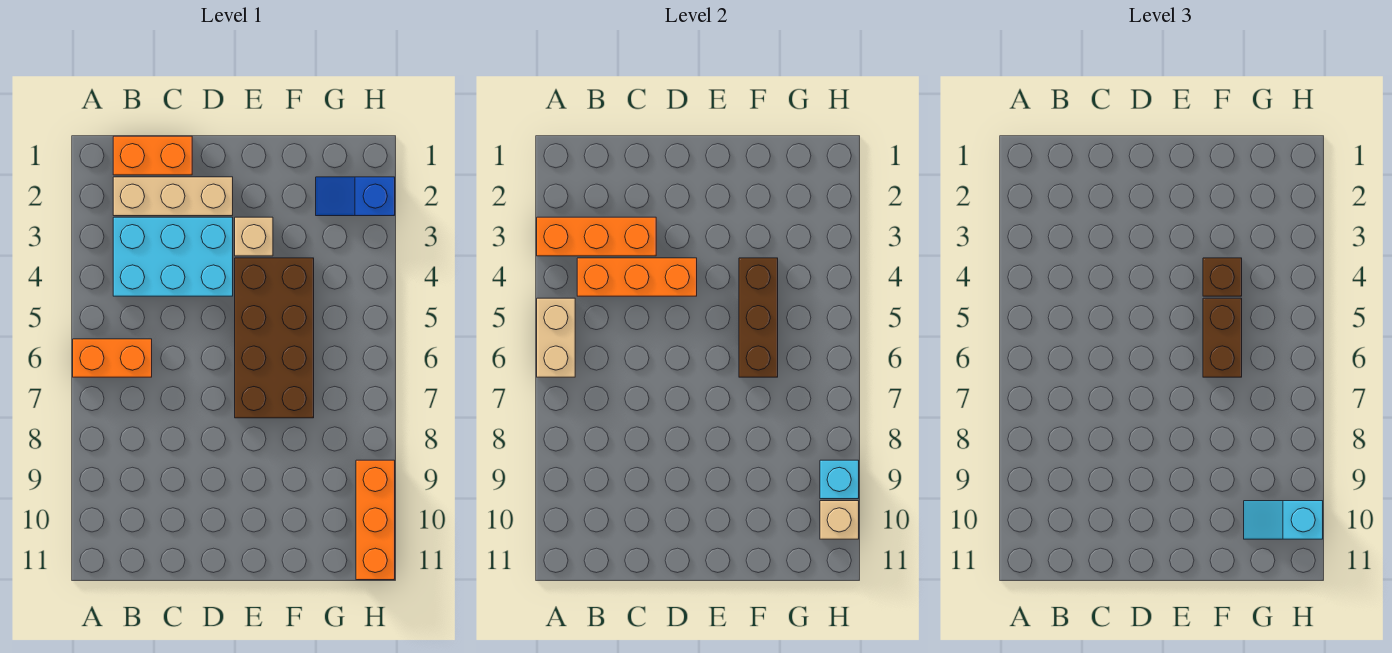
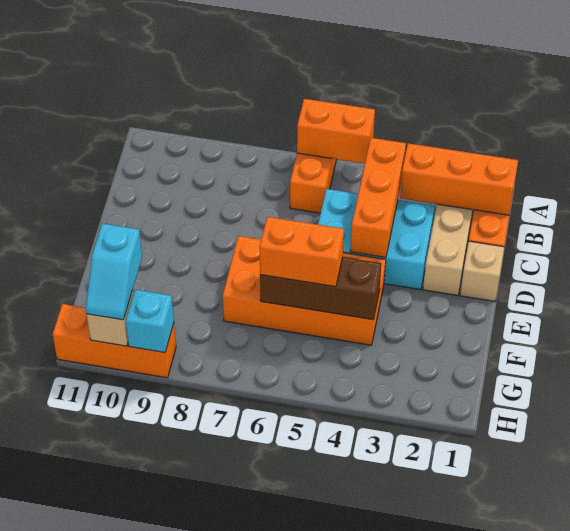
orange 1x3 brick [537,217,656,256] -> orange 1x3 brick turned to [400,143,518,215]
tan 1x2 brick [537,298,575,377] -> orange 1x2 brick [297,99,375,163]
cyan 2x3 brick [113,217,233,296] -> cyan 2x3 brick turned to [318,189,435,290]
tan 1x1 brick [235,217,273,256] -> tan 1x1 brick moved to [460,241,504,301]
brown 2x4 brick [235,258,314,418] -> orange 2x4 brick [223,236,386,345]
brown 1x1 brick [1203,258,1242,296] -> none
brown 1x2 brick [1203,298,1242,377] -> orange 1x2 brick [260,217,344,287]
blue 1x2 slope [316,177,395,216] -> none
cyan 1x2 slope [1244,501,1323,539] -> cyan 1x2 slope turned to [86,224,142,320]

